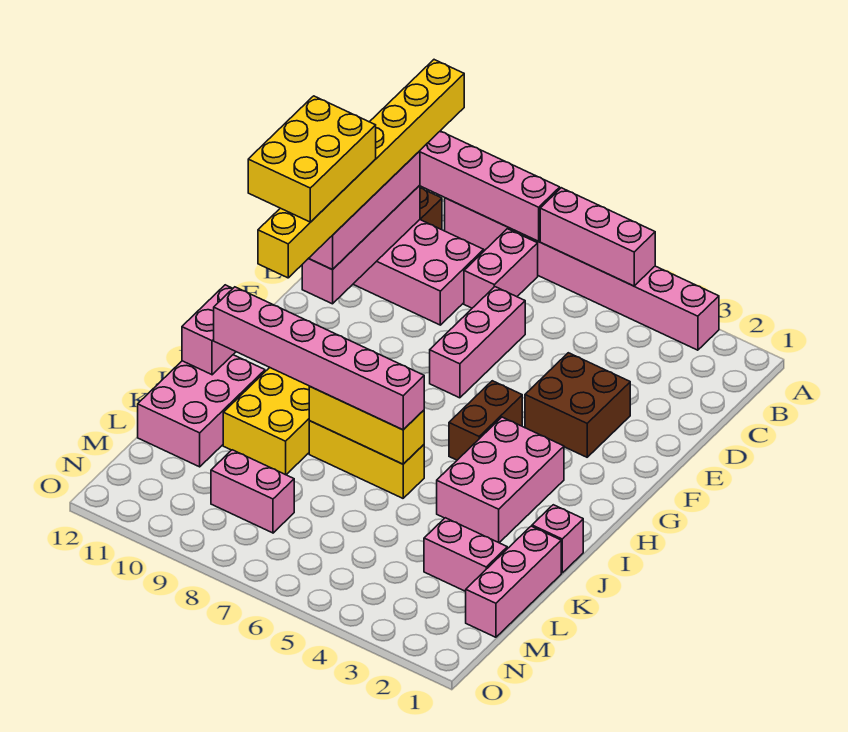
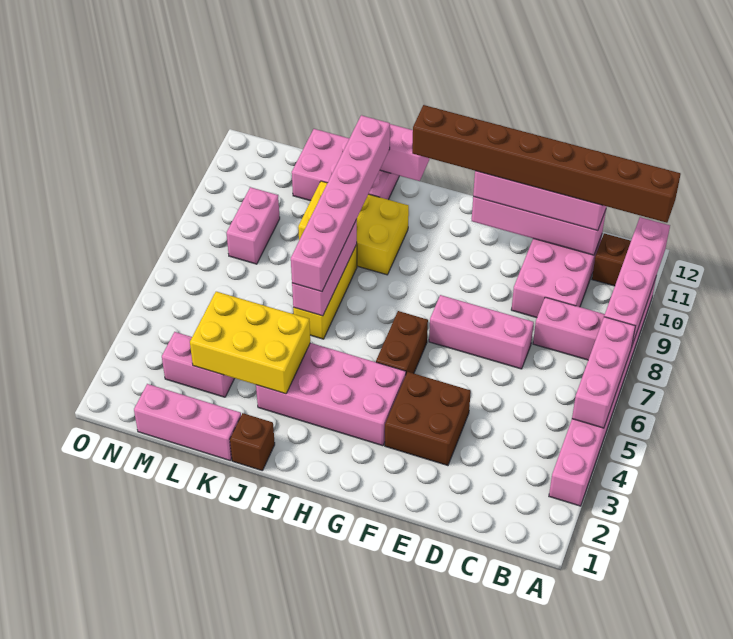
yellow 1x8 brick [258,60,464,278] -> brown 1x8 brick [412,105,680,223]
yellow 2x3 brick [248,96,376,222] -> yellow 2x3 brick moved to [190,292,310,394]
brown 1x2 brick [449,381,522,460] -> brown 1x2 brick turned to [376,311,428,374]
pink 2x3 brick [437,417,564,543] -> pink 2x4 brick [256,343,406,446]
pink 1x1 brick [532,505,583,573] -> brown 1x1 brick [230,413,275,471]
yellow 1x3 brick [309,386,424,464] -> pink 1x3 brick [292,220,357,316]
pink 1x2 brick [424,518,507,591] -> pink 1x2 brick turned to [162,332,235,397]

